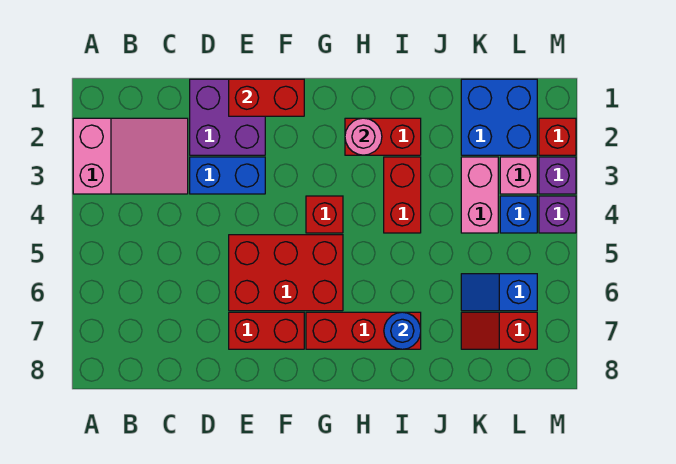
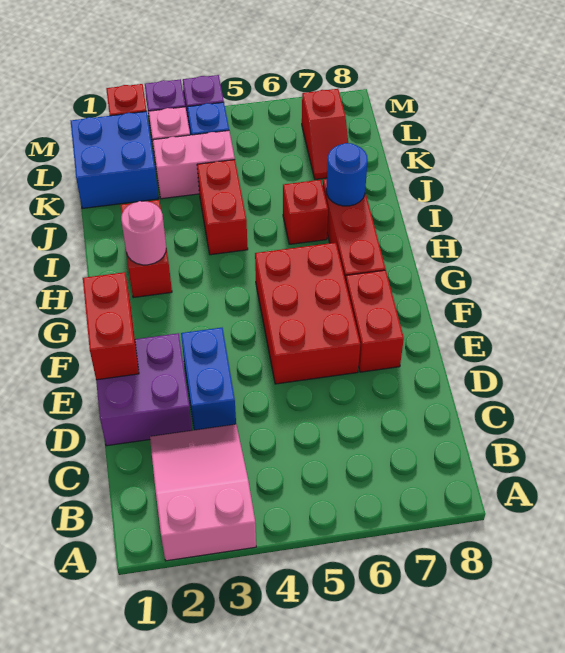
red 1x1 brick [306,196,343,233] -> red 1x1 brick moved to [283,180,328,244]
red 1x2 brick [384,157,421,233] -> red 1x2 brick turned to [197,160,248,255]
blue 1x2 slope [461,274,537,311] -> none

